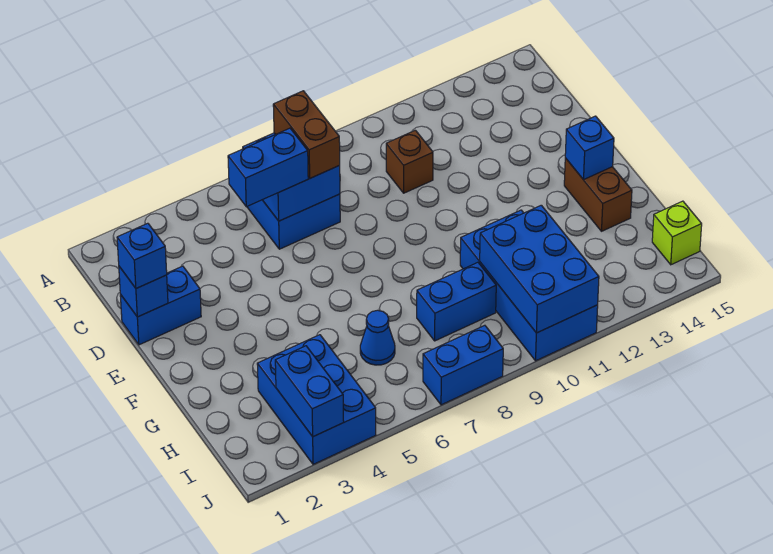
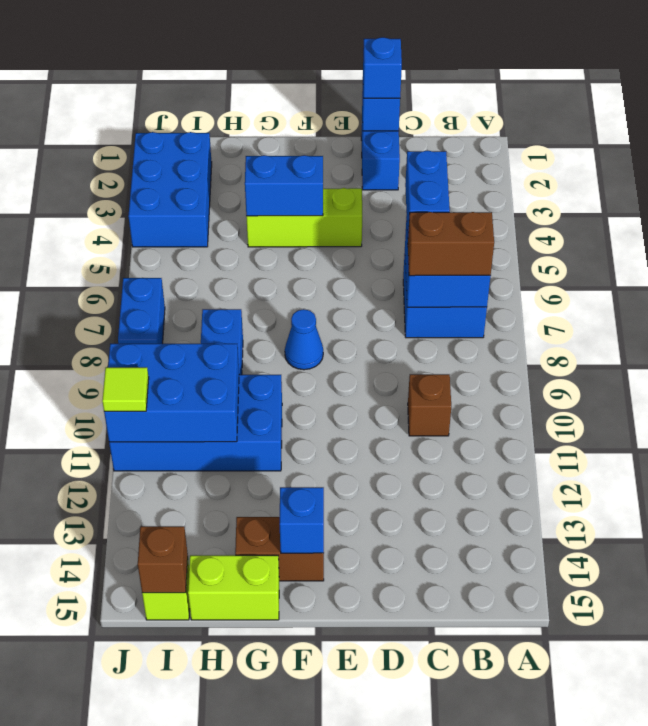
none -> lime 1x3 brick [246,188,362,247]
none -> lime 1x2 brick [188,555,279,620]
blue 2x3 brick [257,335,376,464] -> blue 2x3 brick turned to [129,132,212,247]
blue 1x1 cone [360,310,395,365] -> blue 1x1 cone moved to [285,309,323,370]
blue 1x2 brick [275,346,344,437] -> blue 1x2 brick moved to [245,155,323,216]
none -> brown 1x1 brick [138,526,188,593]
none -> lime 1x1 tile [102,367,149,411]

